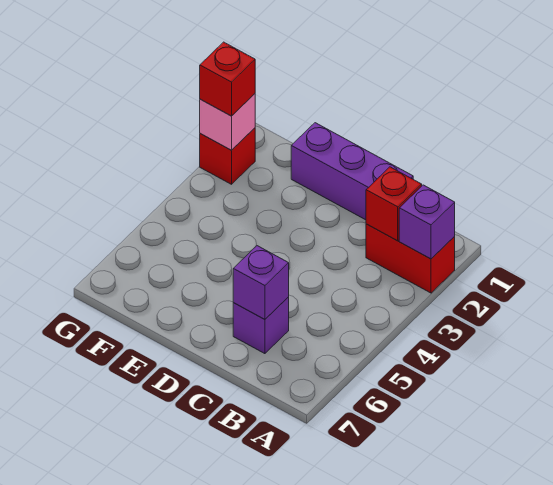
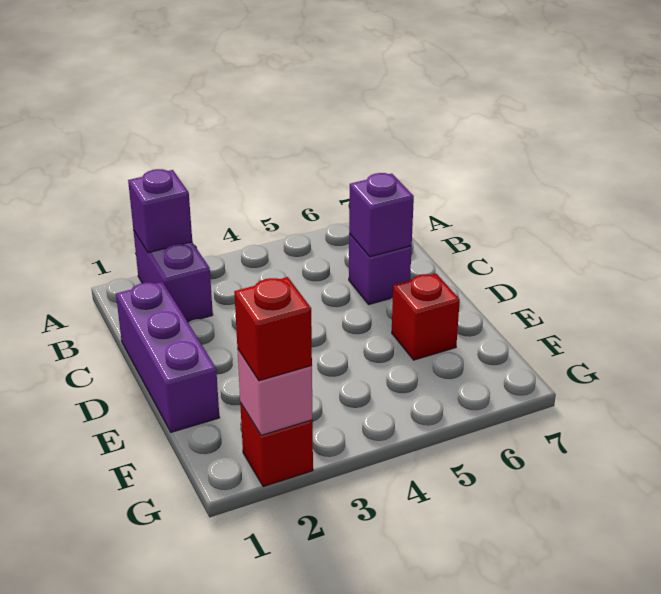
red 1x2 brick [366,224,455,293] -> purple 1x2 brick [133,230,213,322]
red 1x1 brick [366,167,422,241] -> red 1x1 brick moved to [392,273,460,360]

